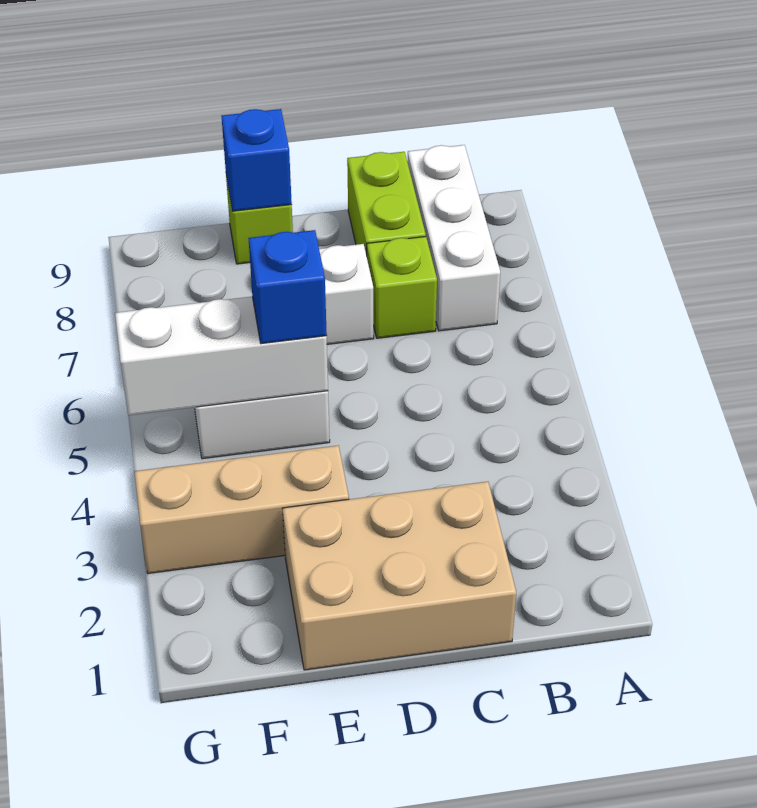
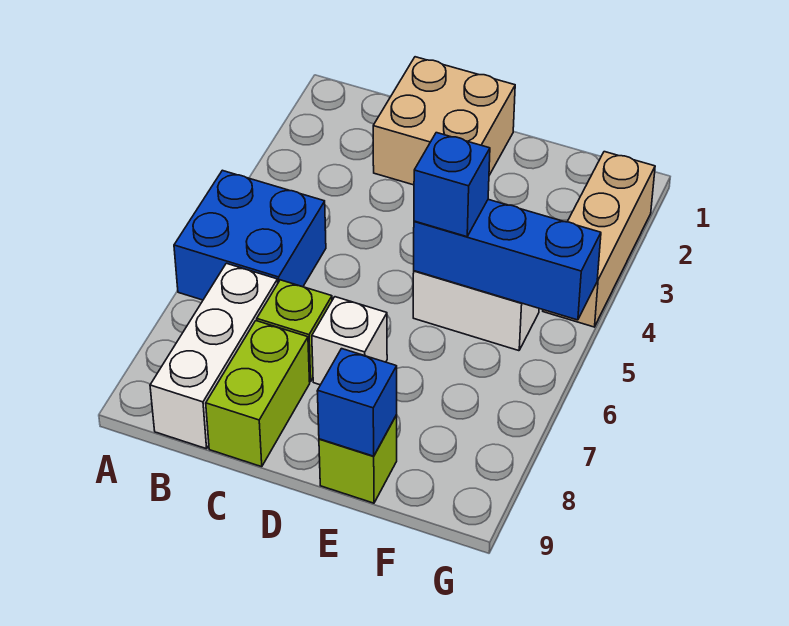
none -> blue 2x2 brick [174,170,326,300]
tan 2x3 brick [282,482,516,670] -> tan 2x2 brick [373,57,515,185]
tan 1x3 brick [134,445,349,574] -> tan 1x3 brick turned to [543,152,655,327]
white 1x3 brick [115,297,328,415] -> blue 1x3 brick [414,199,601,320]

